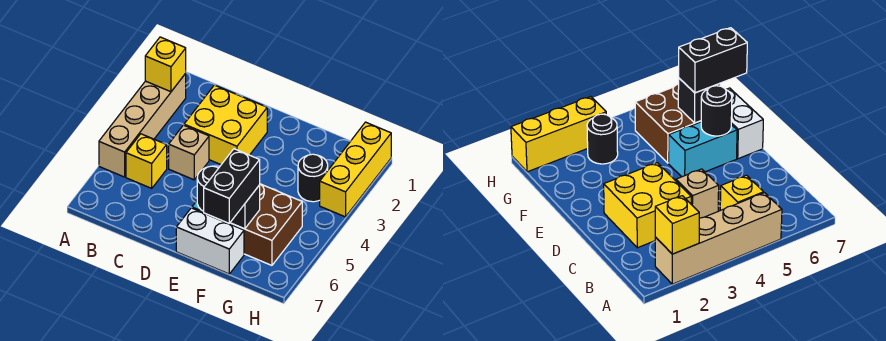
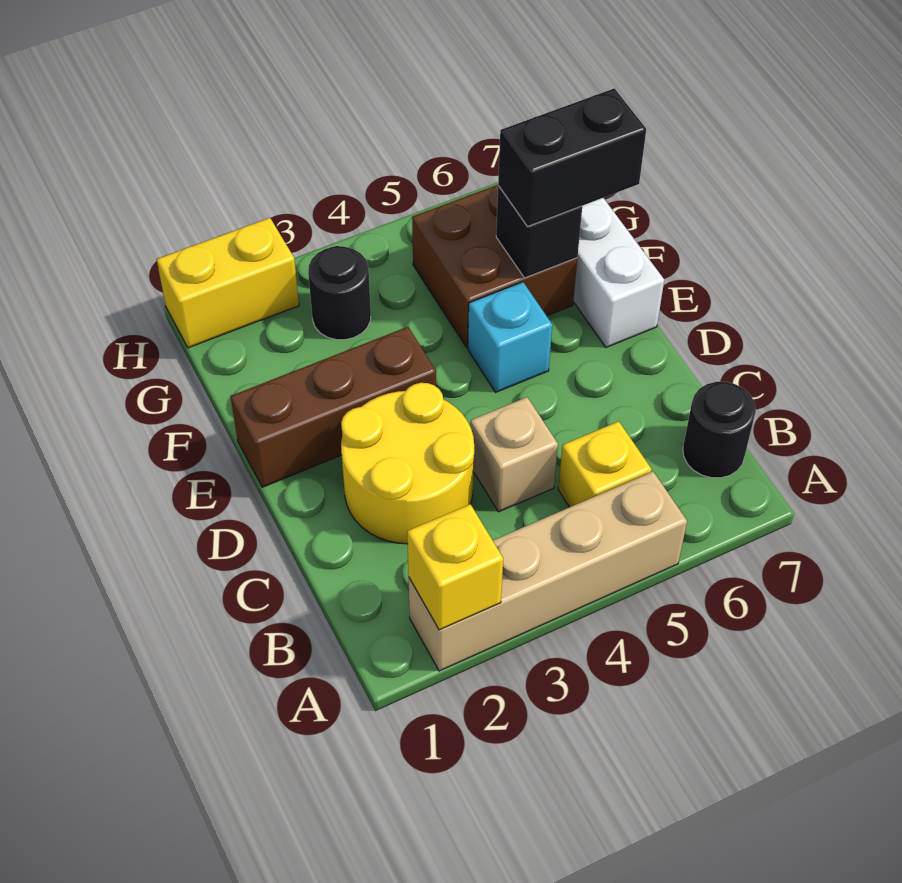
yellow 2x2 brick [184,85,267,165] -> yellow 2x2 round brick [341,383,474,544]
none -> brown 1x3 brick [231,327,436,487]
cyan 1x2 brick [669,122,737,177] -> cyan 1x1 brick [468,282,552,392]
black 1x1 round brick [197,166,218,211] -> black 1x1 round brick moved to [683,382,756,478]
yellow 1x3 brick [320,122,391,217] -> yellow 1x2 brick [157,218,299,348]

